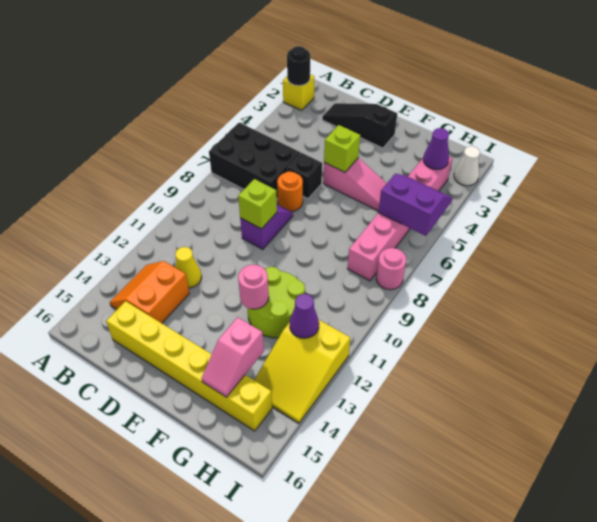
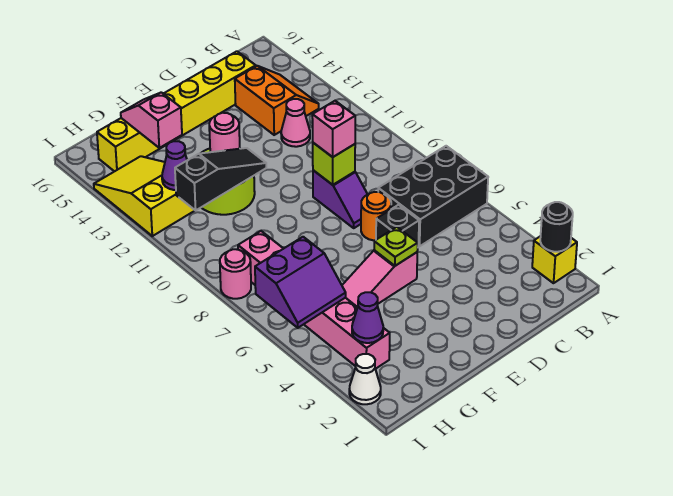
black 1x3 slope [322,103,397,148] -> black 1x3 slope moved to [175,148,266,211]
yellow 1x1 cone [175,247,202,288] -> pink 1x1 cone [281,99,310,147]
none -> pink 1x1 brick [312,101,355,157]
lime 1x1 brick [324,125,360,172] -> lime 1x1 plate [374,227,418,266]

